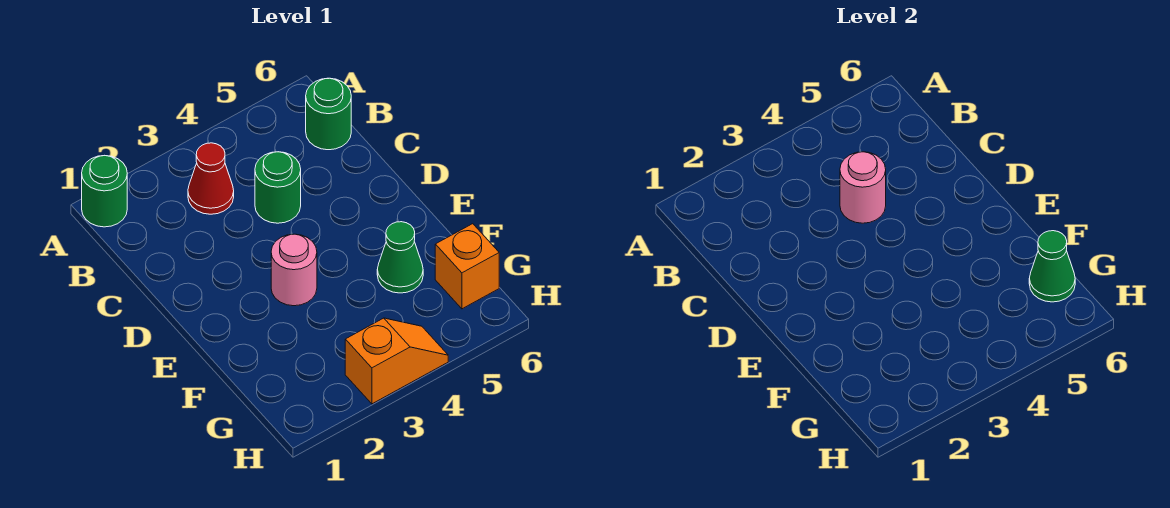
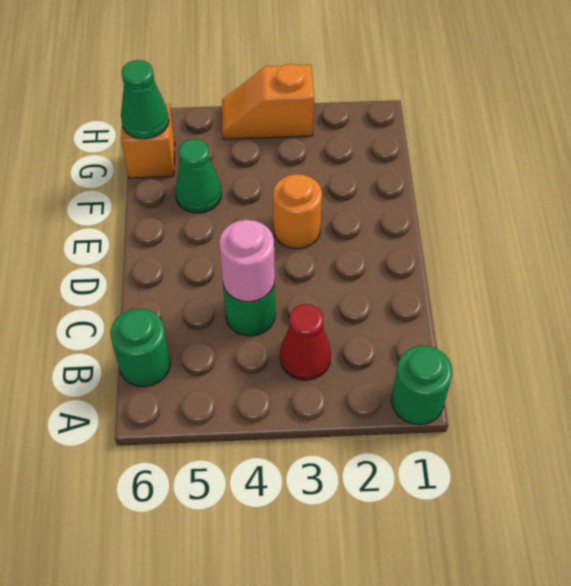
pink 1x1 round brick [271,234,317,306] -> orange 1x1 round brick [273,174,322,249]

